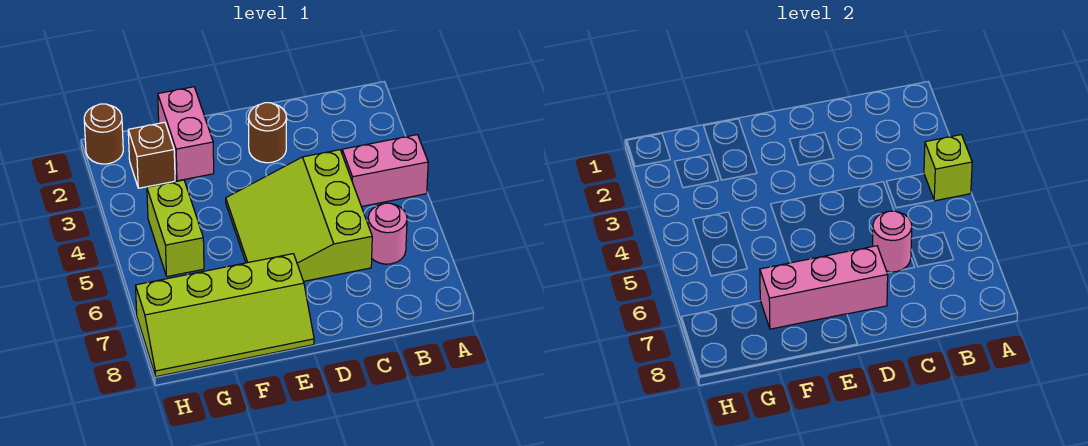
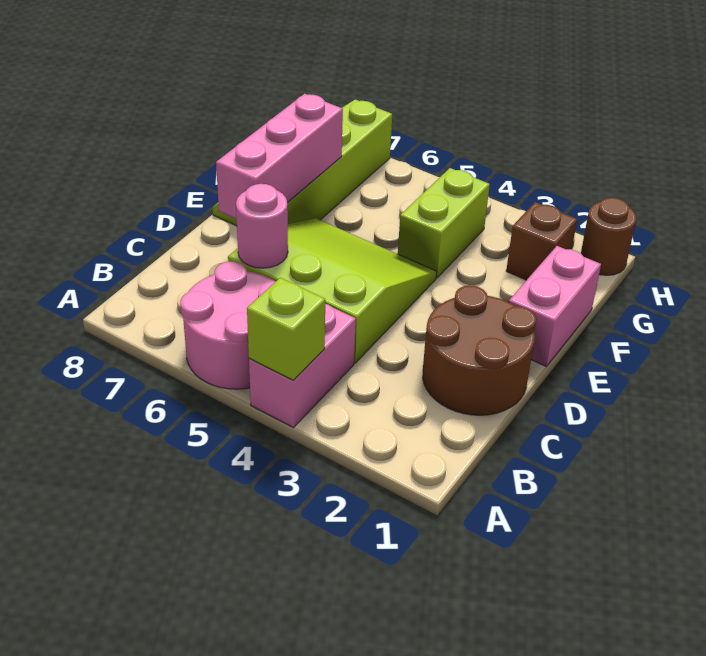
pink 1x1 round brick [368,203,407,264] -> pink 2x2 round brick [180,262,275,389]
brown 1x1 round brick [249,103,287,163] -> brown 2x2 round brick [423,285,536,415]
pink 1x2 brick [158,87,214,181] -> pink 1x2 brick turned to [509,246,601,367]
lime 1x2 brick [147,180,204,277] -> lime 1x2 brick turned to [398,168,490,278]

